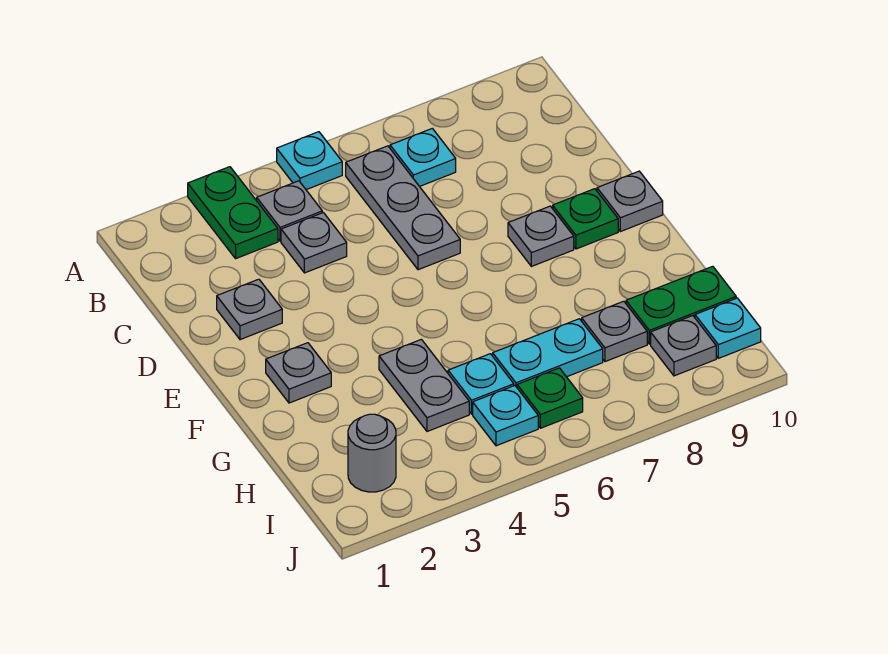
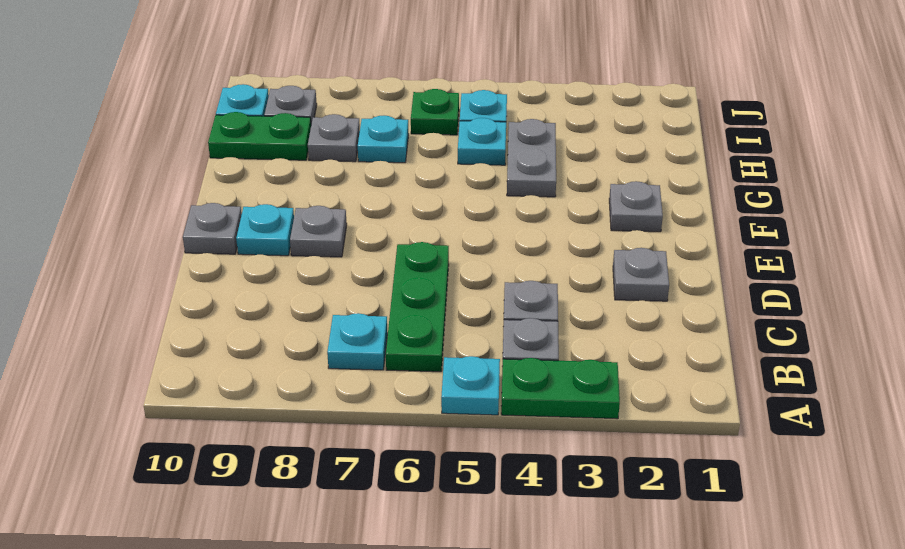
green 1x2 plate [188,167,278,258] -> green 1x2 plate turned to [501,358,620,419]
grey 1x3 plate [346,146,460,270] -> green 1x3 plate [386,242,449,372]
green 1x1 plate [553,189,618,249] -> cyan 1x1 plate [236,204,294,256]
cyan 1x2 plate [493,319,603,387] -> cyan 1x1 plate [358,116,409,163]
grey 1x1 round brick [348,414,396,492] -> none

